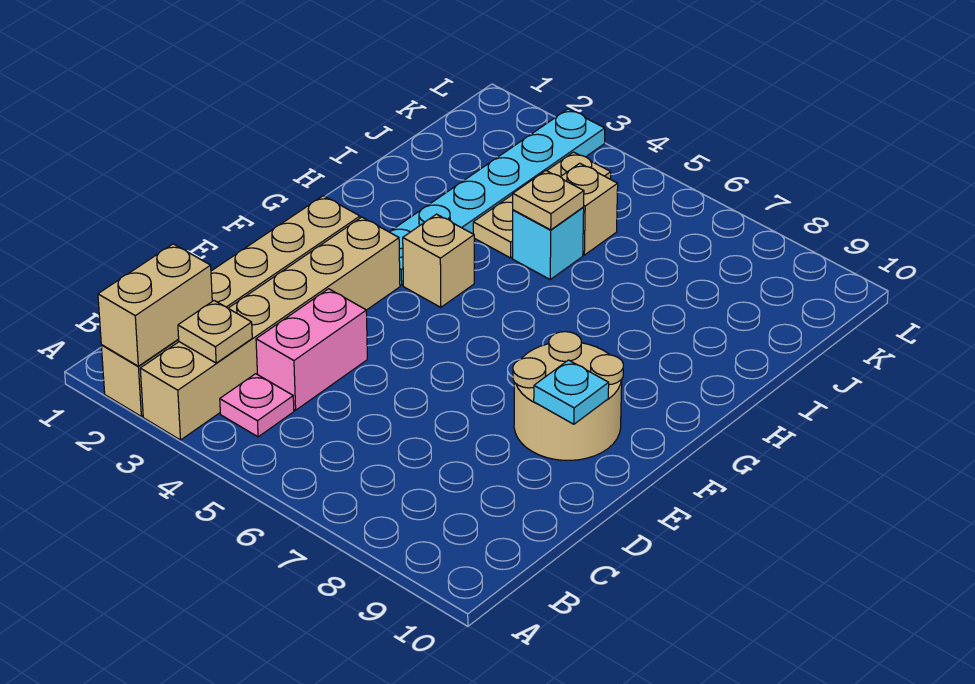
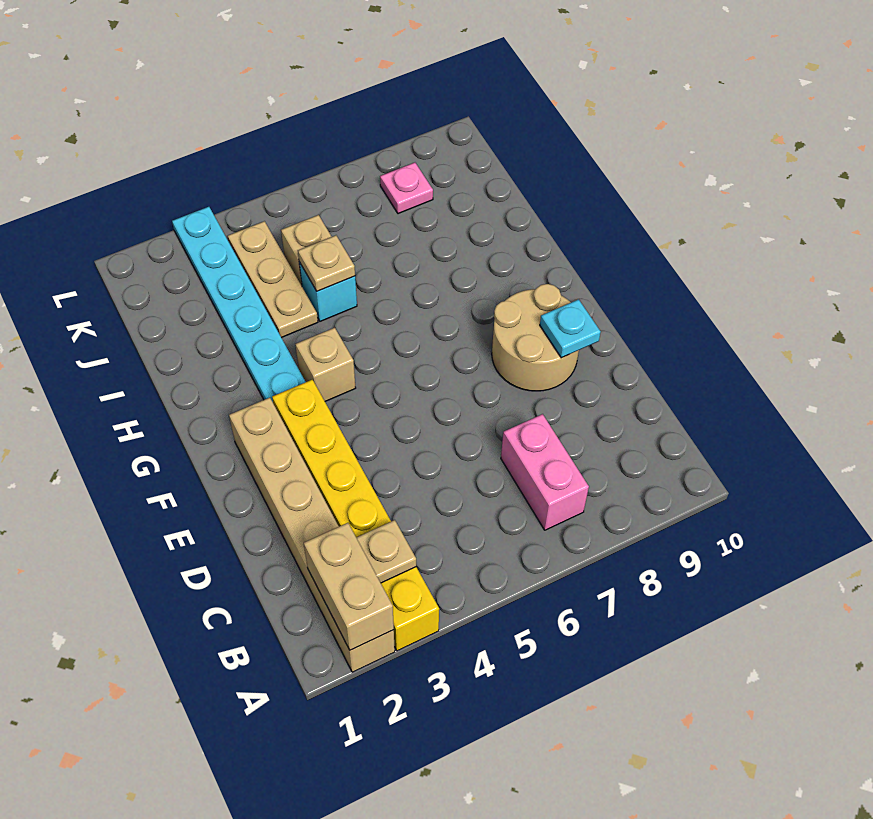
tan 1x6 brick [140,217,400,440] -> yellow 1x6 brick [272,380,439,651]
pink 1x1 plate [220,374,294,437] -> pink 1x1 plate moved to [380,163,433,214]
pink 1x2 brick [256,289,367,410] -> pink 1x2 brick moved to [501,414,589,530]

